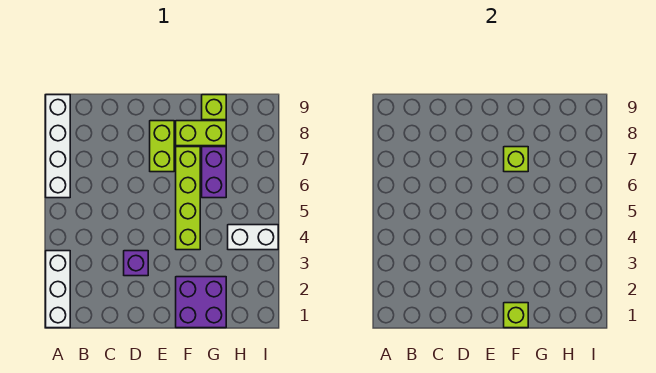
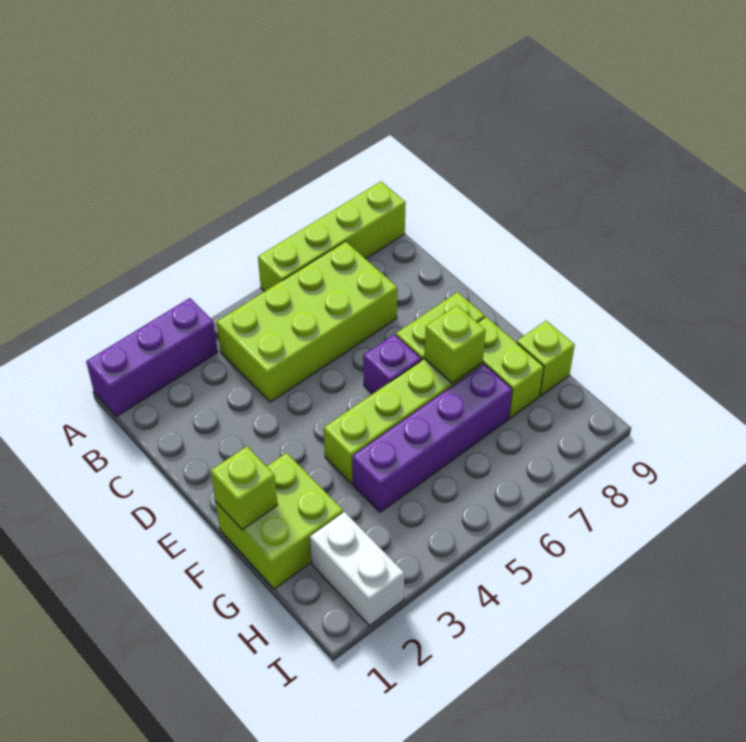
white 1x3 brick [46,251,70,328] -> purple 1x3 brick [86,298,218,416]
white 1x4 brick [46,95,70,198] -> lime 1x4 brick [258,182,406,292]
none -> lime 2x4 brick [217,241,397,402]
purple 1x1 brick [124,251,148,276] -> purple 1x1 brick moved to [363,334,421,394]
purple 2x2 brick [176,277,226,328] -> lime 2x2 brick [216,453,343,589]
purple 1x2 brick [202,147,226,198] -> purple 1x4 brick [352,364,512,512]
white 1x2 brick [228,225,278,250] -> white 1x2 brick moved to [310,512,404,626]

